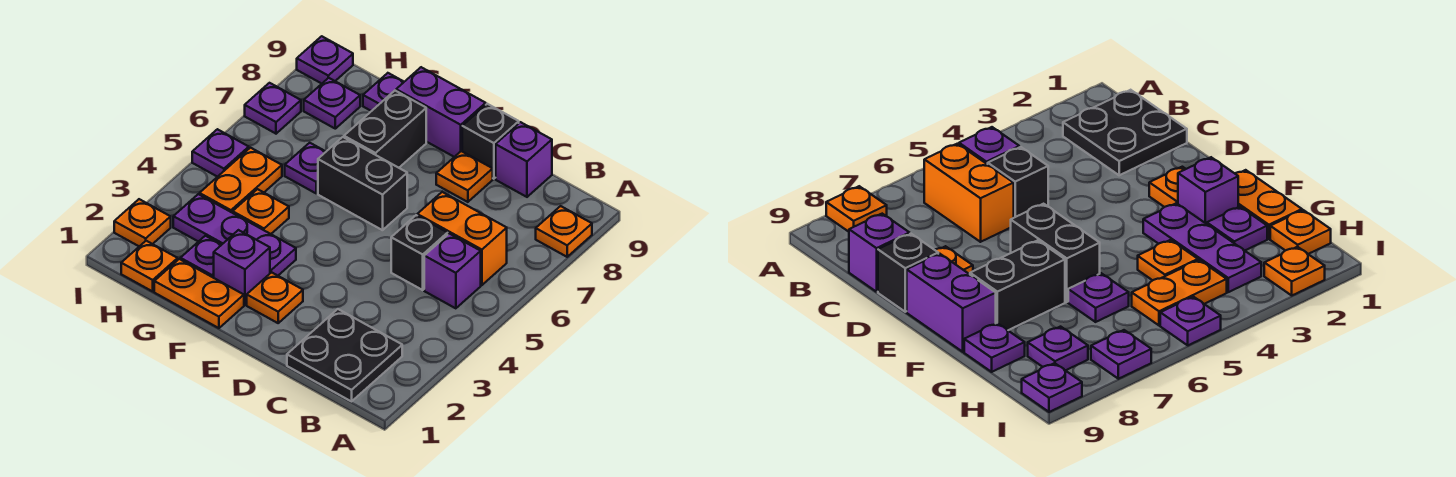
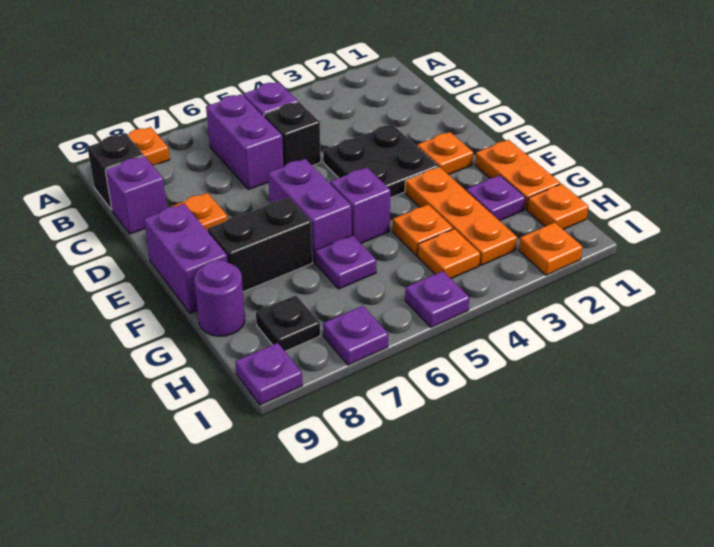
black 2x2 plate [287,309,402,401] -> black 2x2 plate moved to [323,124,438,198]
orange 1x2 brick [417,192,507,285] -> purple 1x2 brick [206,94,284,190]
black 1x1 brick [462,104,519,179] -> black 1x1 brick moved to [87,134,144,210]
black 1x2 brick [318,137,407,230] -> purple 1x2 brick [268,159,352,262]
purple 1x1 brick [214,230,270,305] -> purple 1x1 brick moved to [330,167,391,243]
purple 1x3 plate [173,194,296,276] -> orange 1x3 plate [405,167,517,265]
purple 1x1 plate [363,73,404,111] -> purple 1x1 round brick [194,260,245,336]
orange 1x2 plate [199,148,282,213] -> orange 1x1 plate [418,229,480,278]
purple 1x1 plate [304,78,360,129] -> black 1x1 plate [256,295,320,351]

